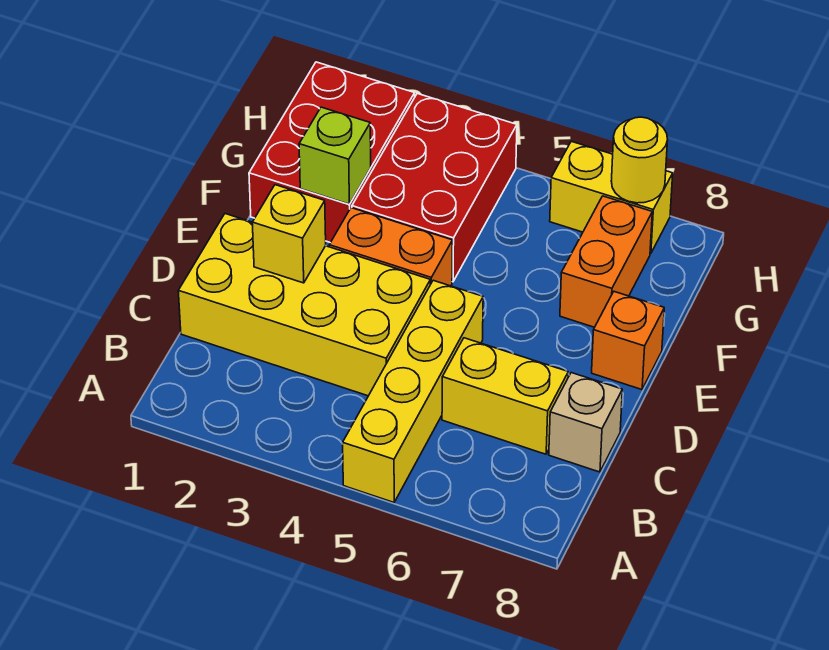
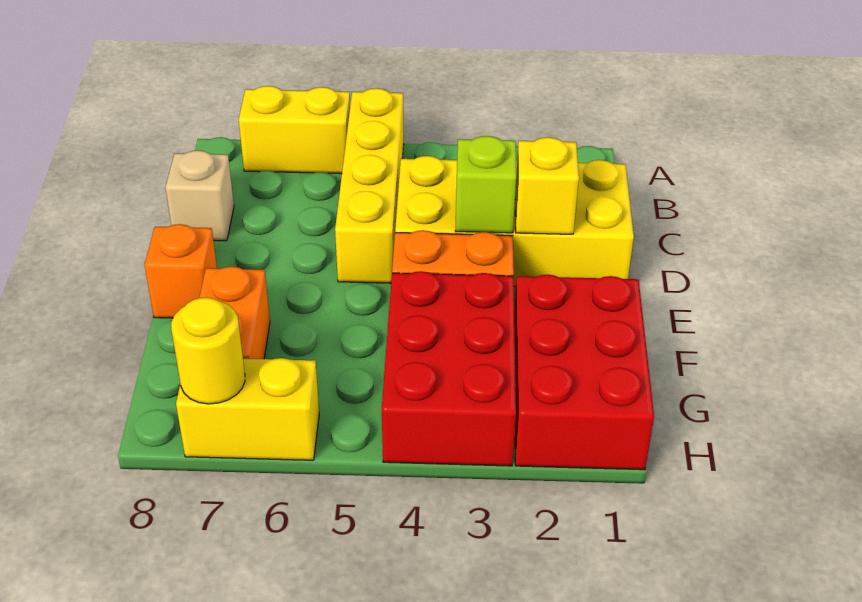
yellow 1x2 brick [442,338,568,454] -> yellow 1x2 brick moved to [239,86,350,174]
lime 1x1 brick [299,107,371,204] -> lime 1x1 brick moved to [455,136,516,233]

